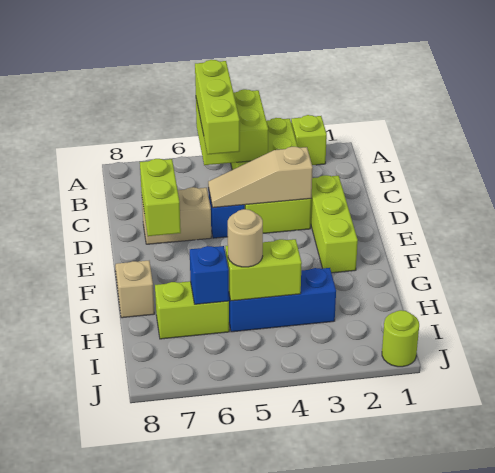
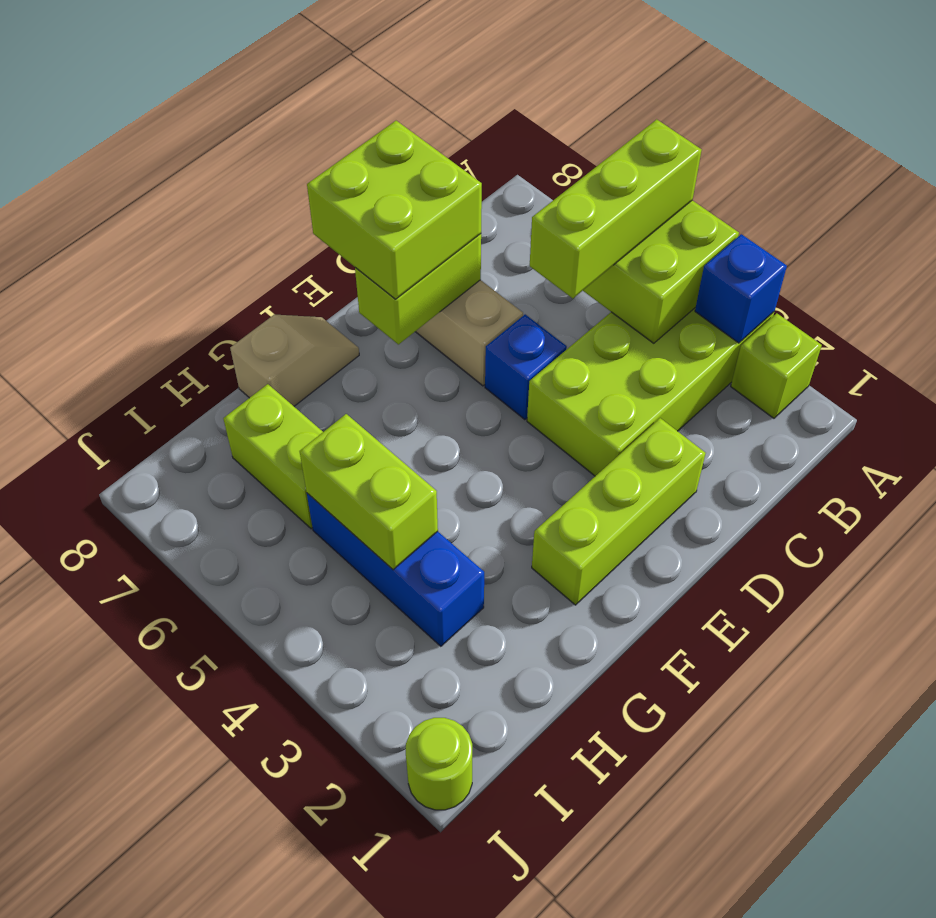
tan 1x3 slope [208,147,313,208] -> none
none -> lime 2x2 brick [307,121,482,299]
tan 1x1 round brick [228,209,263,267] -> none
blue 1x1 brick [190,246,229,304] -> blue 1x1 brick moved to [695,234,787,343]

